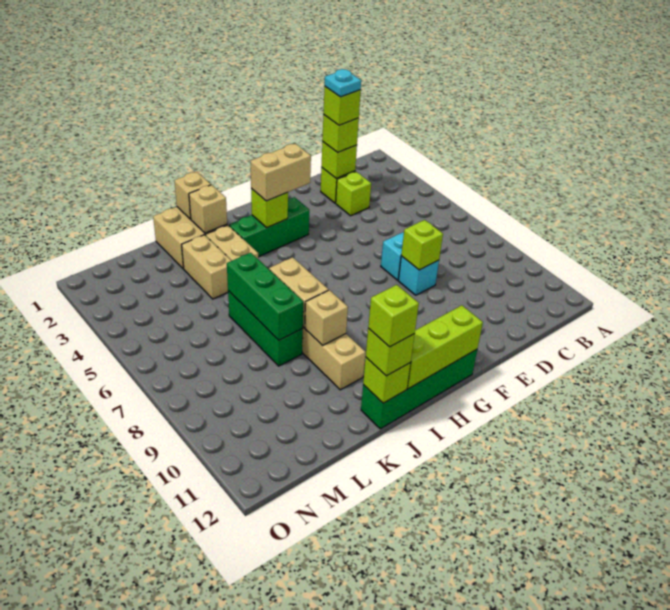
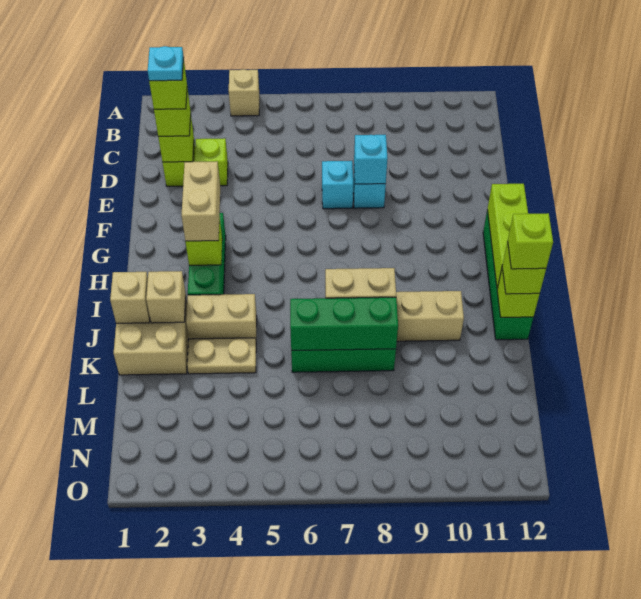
lime 1x1 brick [401,220,443,270] -> cyan 1x1 brick [354,135,388,184]
tan 1x1 brick [305,290,348,346] -> tan 1x1 brick moved to [229,69,259,116]
tan 1x2 brick [182,235,231,299] -> tan 1x2 plate [187,338,256,374]

